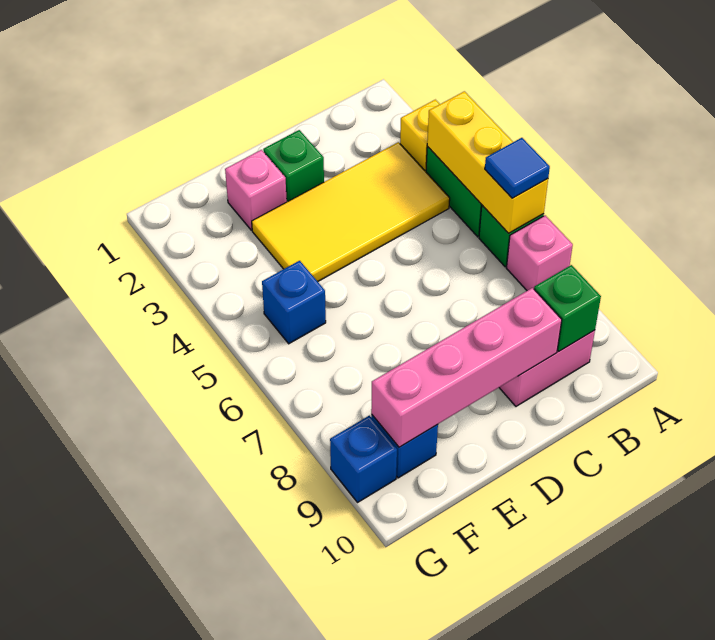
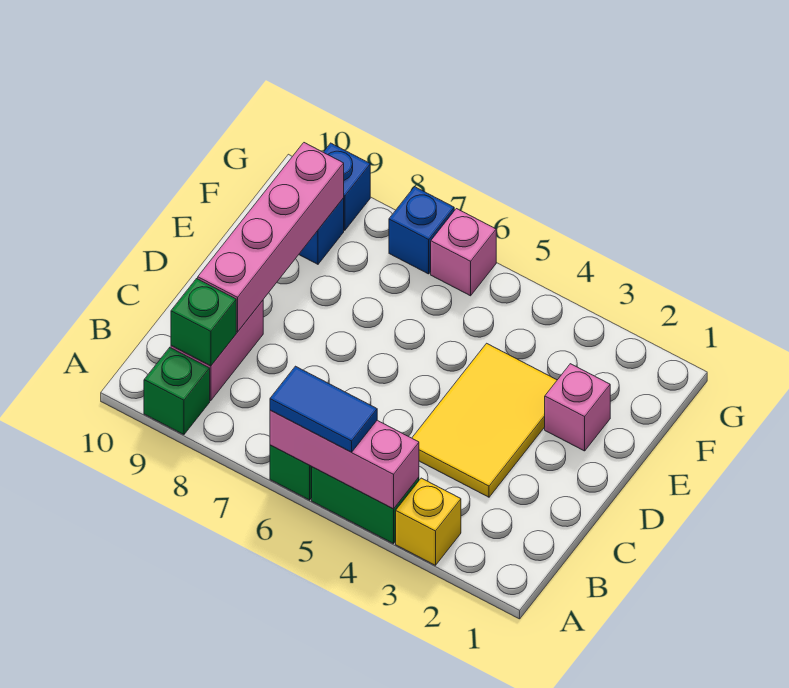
yellow 1x3 brick [427,91,548,233] -> pink 1x3 brick [270,410,419,509]
blue 1x1 tile [485,138,550,198] -> blue 1x2 tile [270,366,377,452]
pink 1x1 brick [506,215,573,291] -> pink 1x1 brick moved to [431,209,496,296]
yellow 2x4 tile [252,142,450,282] -> yellow 2x3 tile [412,343,557,497]
green 1x1 brick [263,130,324,202] -> green 1x1 brick moved to [144,348,210,435]
blue 1x1 brick [262,261,326,344] -> blue 1x1 brick moved to [389,187,454,274]

